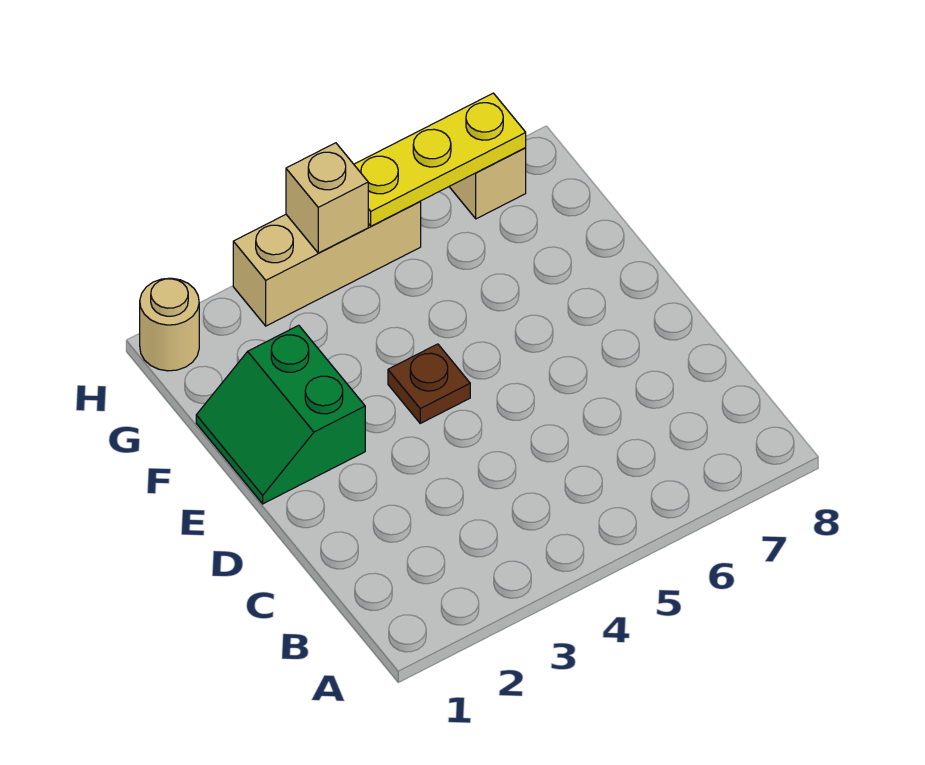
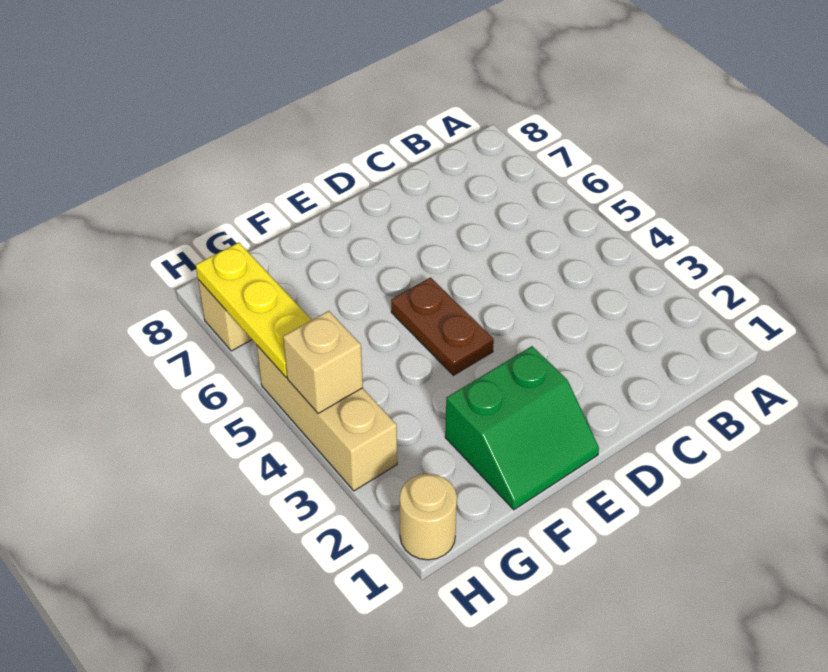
brown 1x1 plate [388,344,470,423] -> brown 1x2 plate [391,278,494,375]

